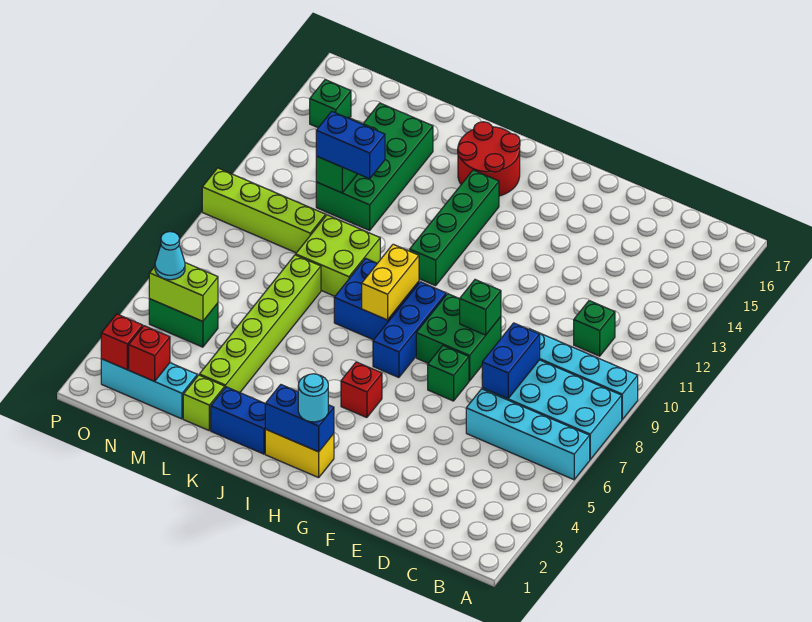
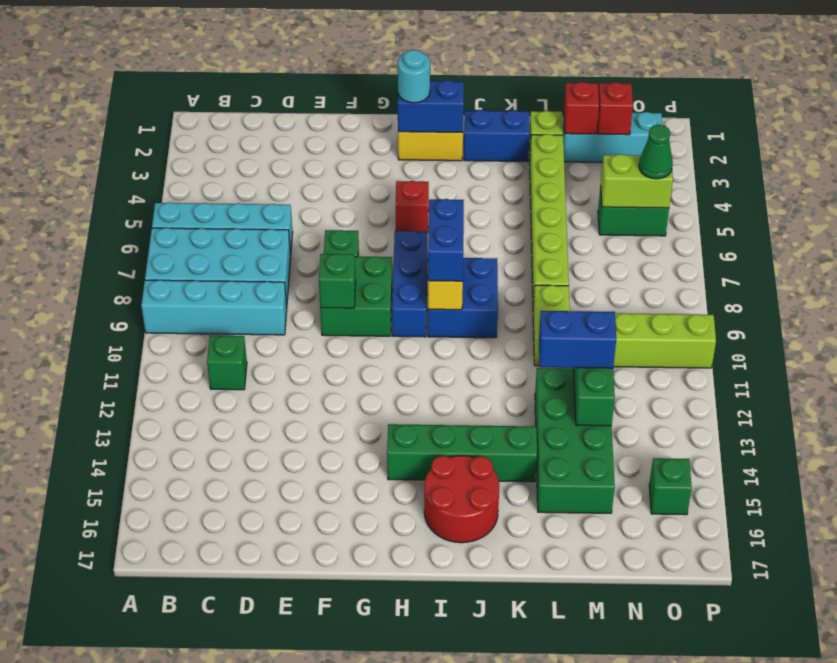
blue 1x2 brick [482,323,540,399] -> blue 1x2 brick moved to [428,199,464,281]
green 1x4 brick [410,170,499,286] -> green 1x4 brick turned to [387,424,537,482]
lime 2x2 brick [296,215,380,296] -> lime 1x2 brick [533,285,570,366]
red 1x1 brick [101,314,143,369] -> red 1x1 brick moved to [564,82,599,134]
cyan 1x1 cone [155,232,185,280] -> green 1x1 cone [639,125,673,179]

